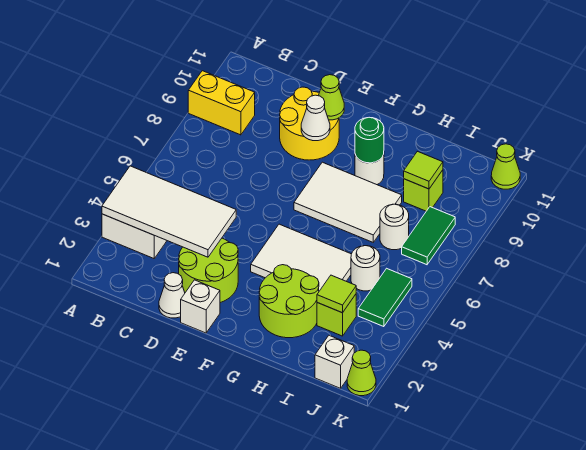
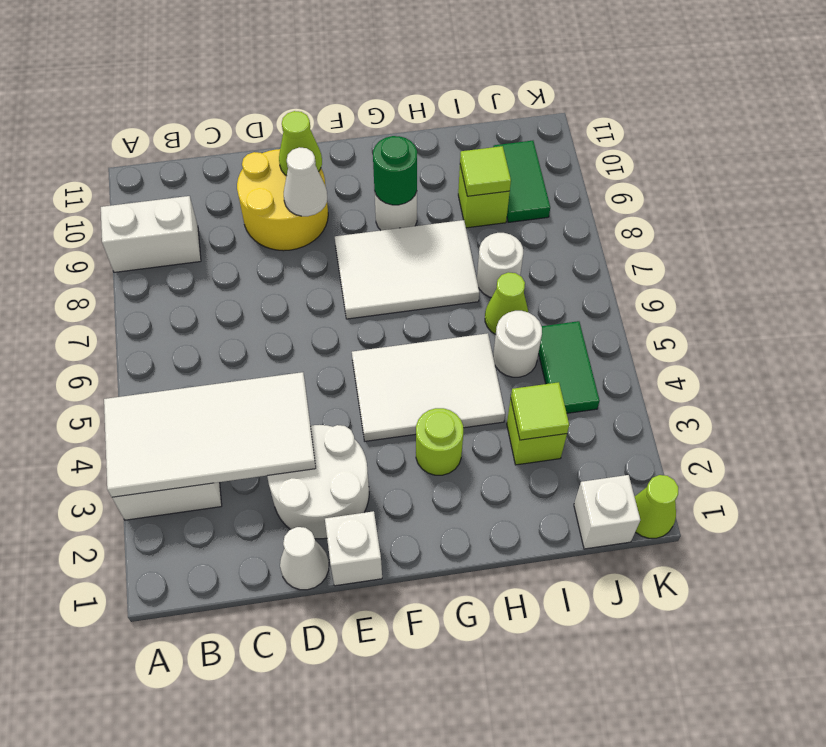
yellow 1x2 brick [188,71,255,135] -> white 1x2 brick [101,196,201,272]
lime 2x2 round brick [179,238,238,303] -> white 2x2 round brick [267,425,369,539]
lime 2x2 round brick [259,265,319,338] -> lime 1x1 round brick [416,408,463,475]
green 1x2 tile [402,207,455,265] -> green 1x2 tile moved to [493,141,550,222]
lime 1x1 cone [491,144,520,189] -> lime 1x1 cone moved to [485,272,528,334]

